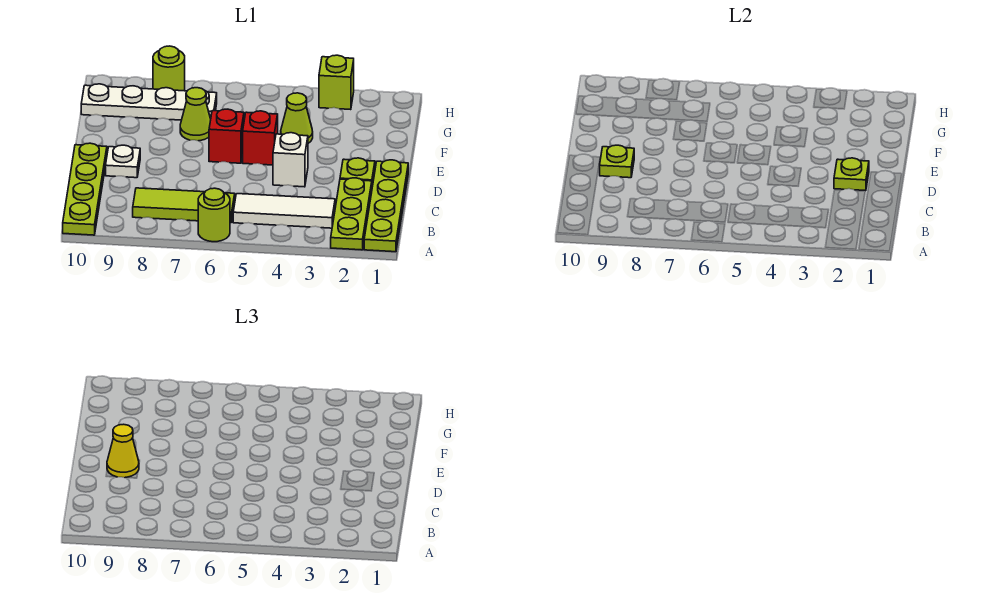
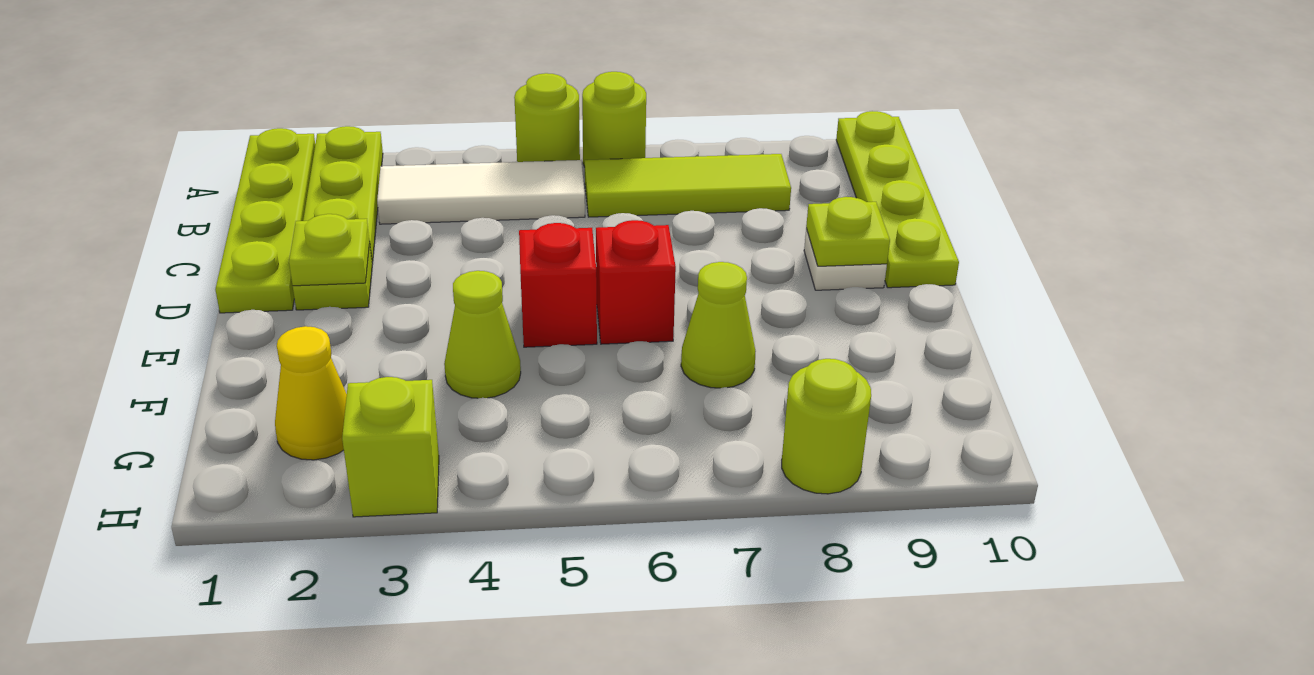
none -> lime 1x1 round brick [514,73,580,162]
white 1x1 brick [273,133,308,187] -> none
yellow 1x1 cone [107,424,139,478] -> yellow 1x1 cone moved to [275,326,347,460]
white 1x4 plate [81,84,217,120] -> none

